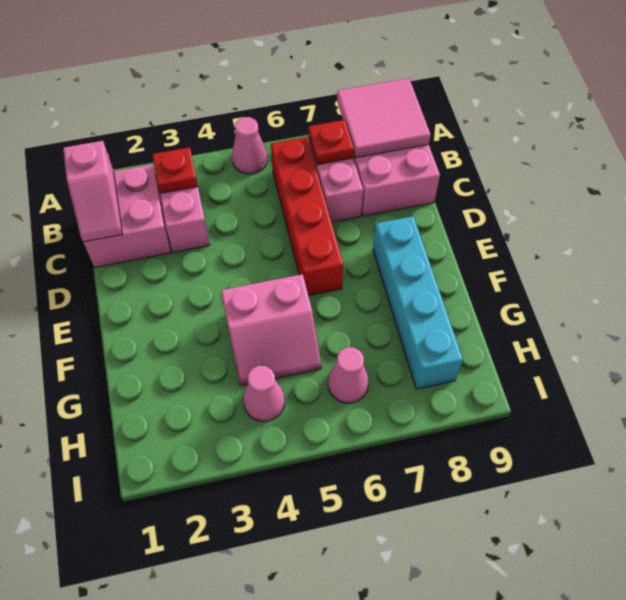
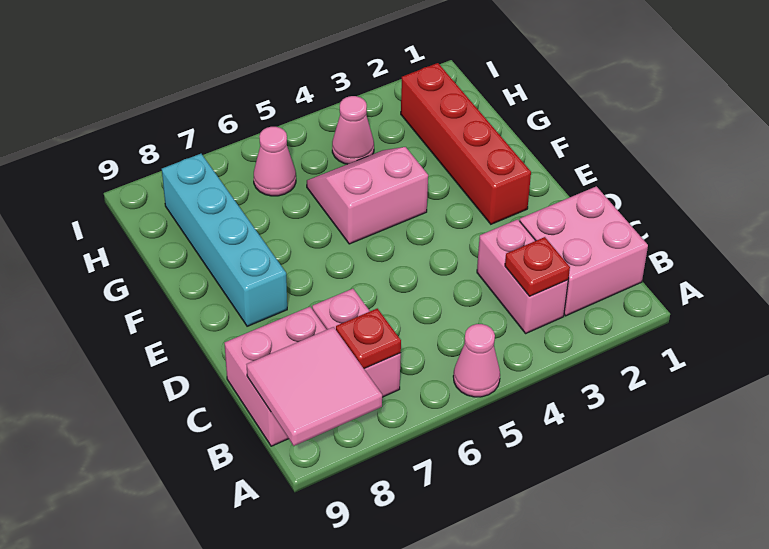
pink 1x2 slope [63,141,122,242] -> none
red 1x4 brick [271,137,344,296] -> red 1x4 brick moved to [401,63,531,224]

